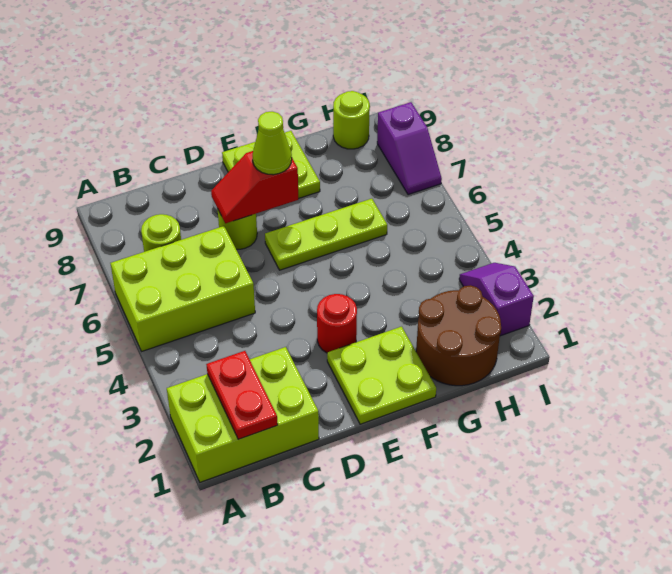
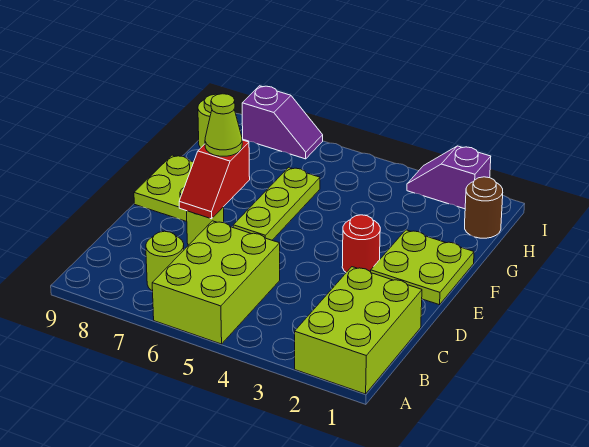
red 1x2 plate [206,351,278,439] -> none
brown 2x2 round brick [416,285,501,386] -> brown 1x1 round brick [465,177,503,238]

